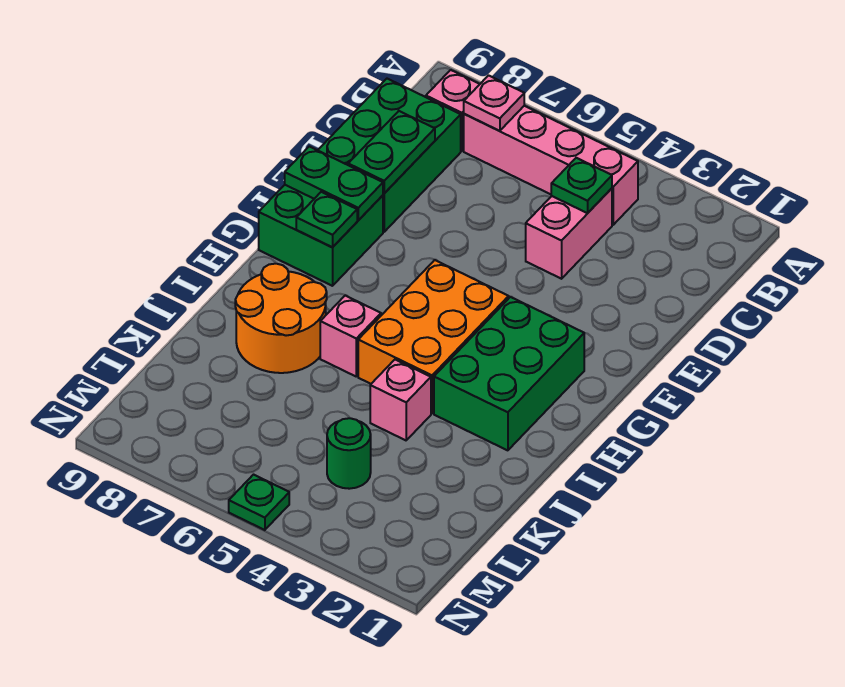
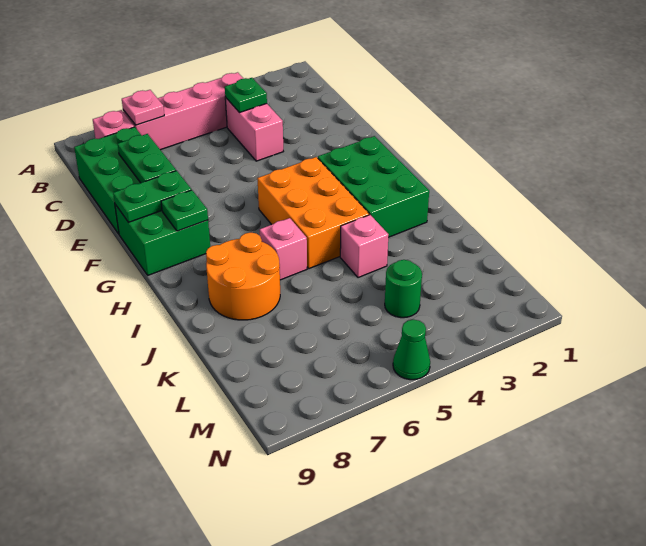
green 1x1 plate [229,475,289,530] -> green 1x1 cone [393,320,430,380]

